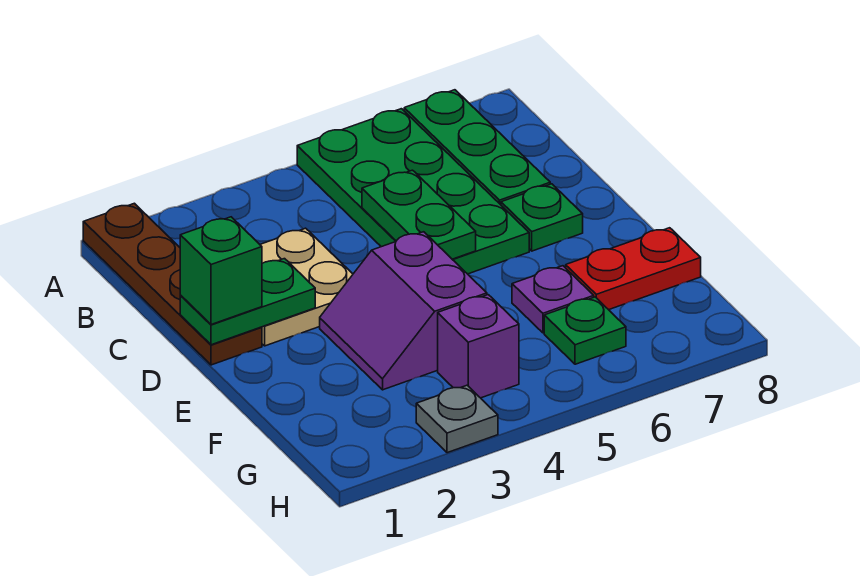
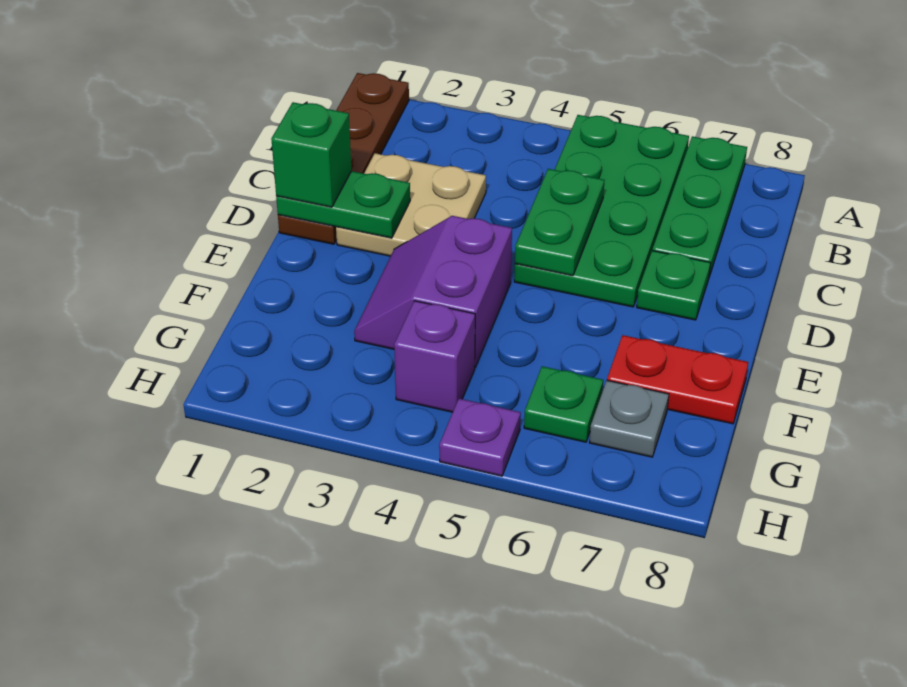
purple 1x1 plate [512,266,594,333] -> purple 1x1 plate moved to [439,398,521,476]
grey 1x1 plate [416,385,498,453] -> grey 1x1 plate moved to [589,381,669,457]

